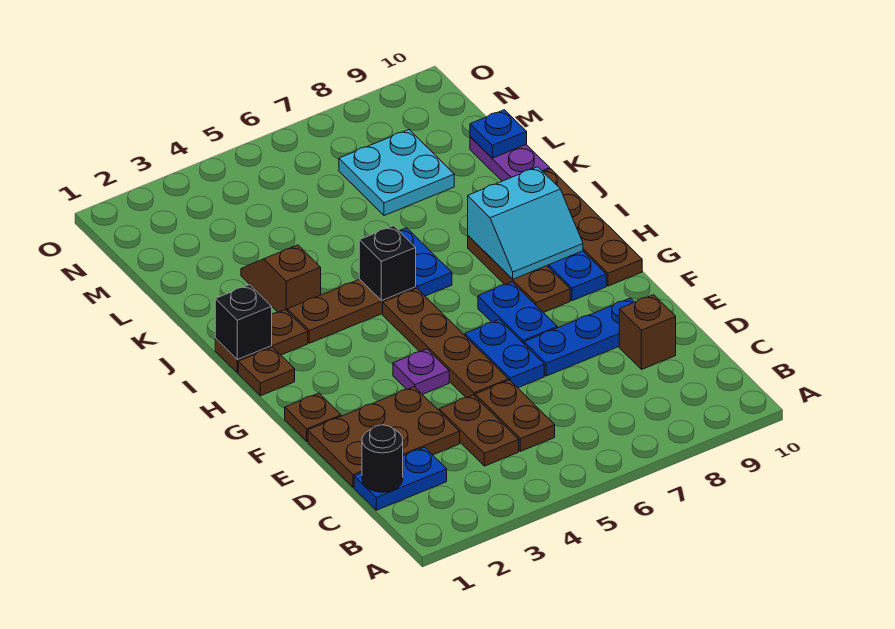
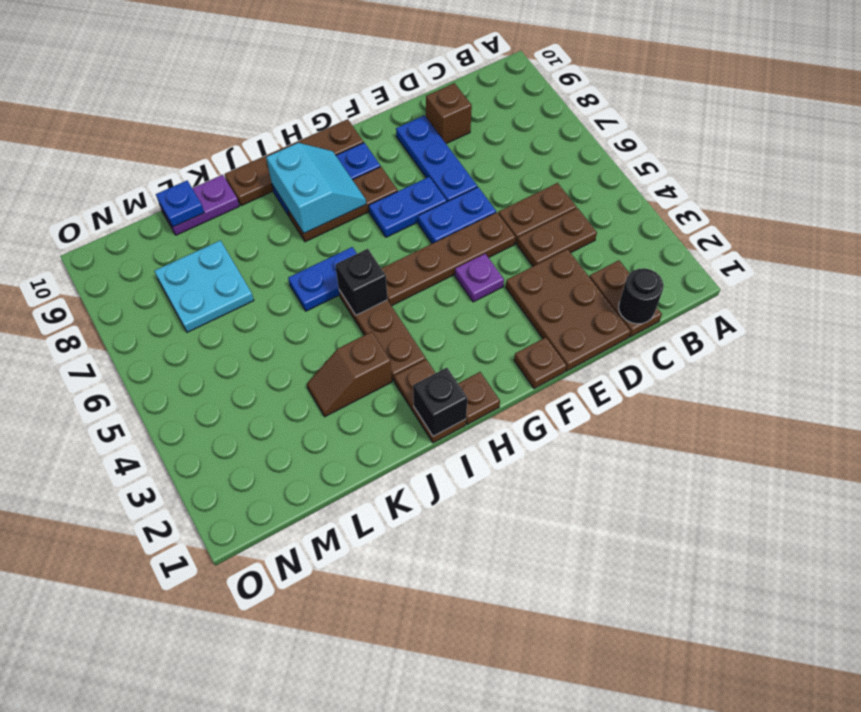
blue 1x2 plate [354,447,447,510] -> brown 1x2 plate [590,260,662,337]

